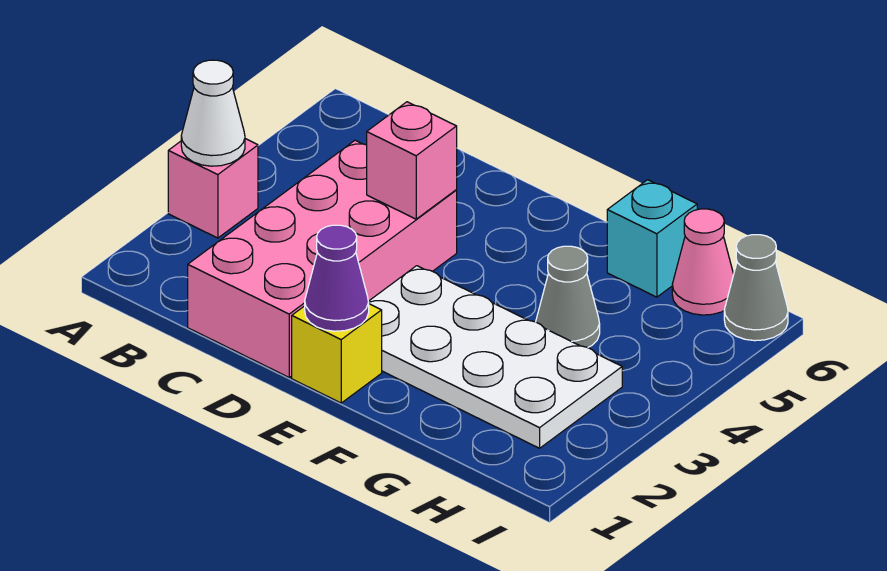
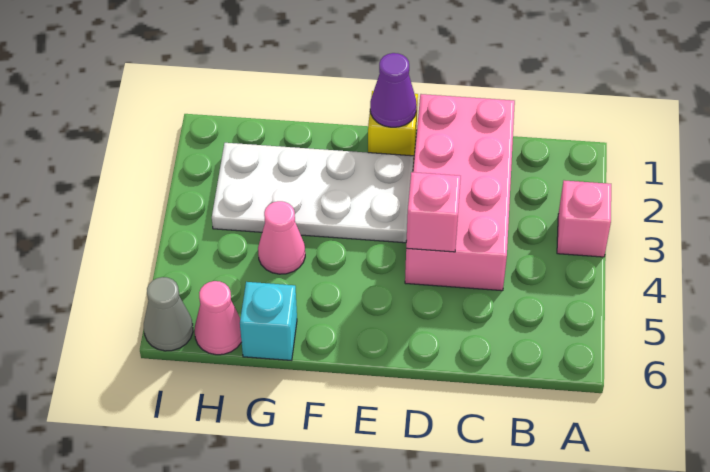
white 1x1 cone [181,60,245,166] -> none
grey 1x1 cone [536,246,600,348] -> pink 1x1 cone [258,201,305,274]

